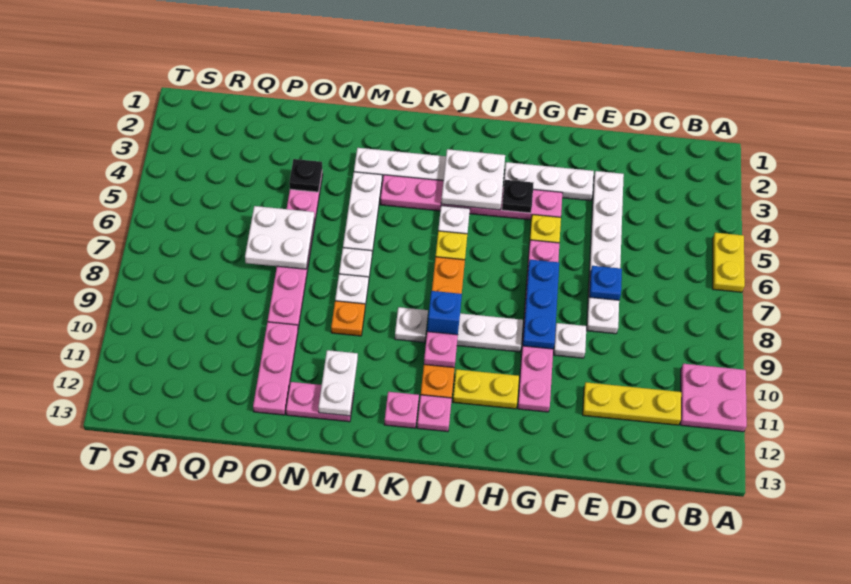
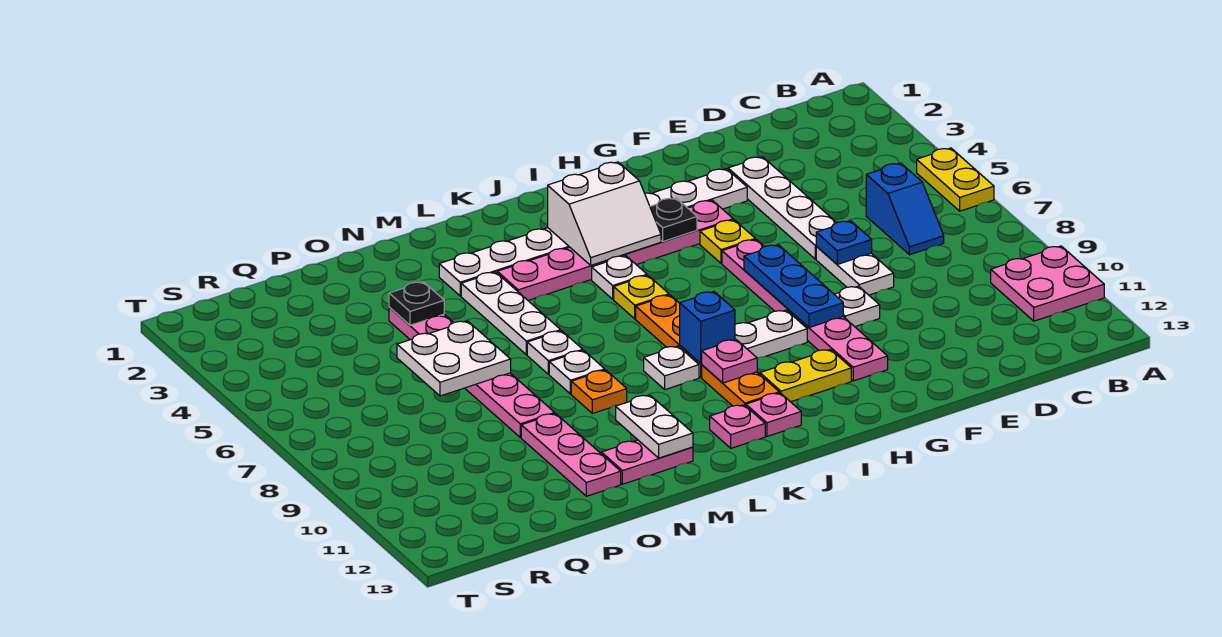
none -> blue 1x2 slope [866,163,944,255]
yellow 1x3 plate [583,382,681,425] -> none
white 2x2 plate [441,149,505,210] -> white 2x2 slope [548,162,661,265]

